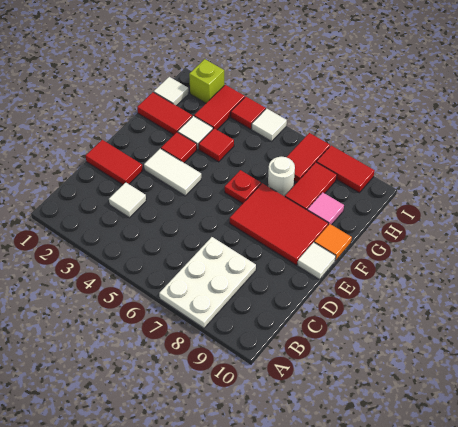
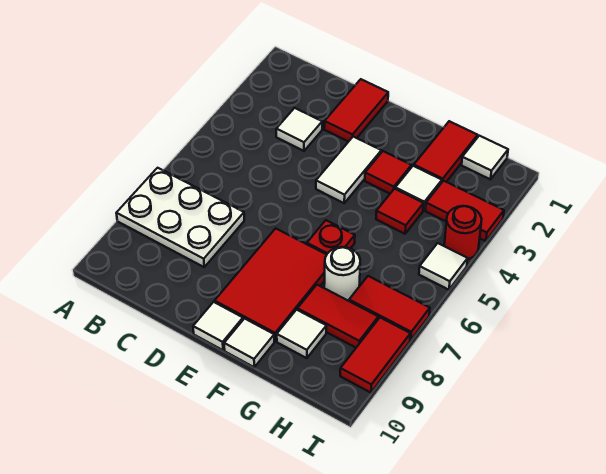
orange 1x1 tile [314,224,352,260] -> white 1x1 tile [224,319,274,367]
pink 1x1 tile [307,192,344,225] -> white 1x1 tile [277,310,326,358]
lime 1x1 brick [189,59,224,103] -> none
red 1x1 tile [231,97,266,129] -> red 1x1 round brick [444,206,482,259]

